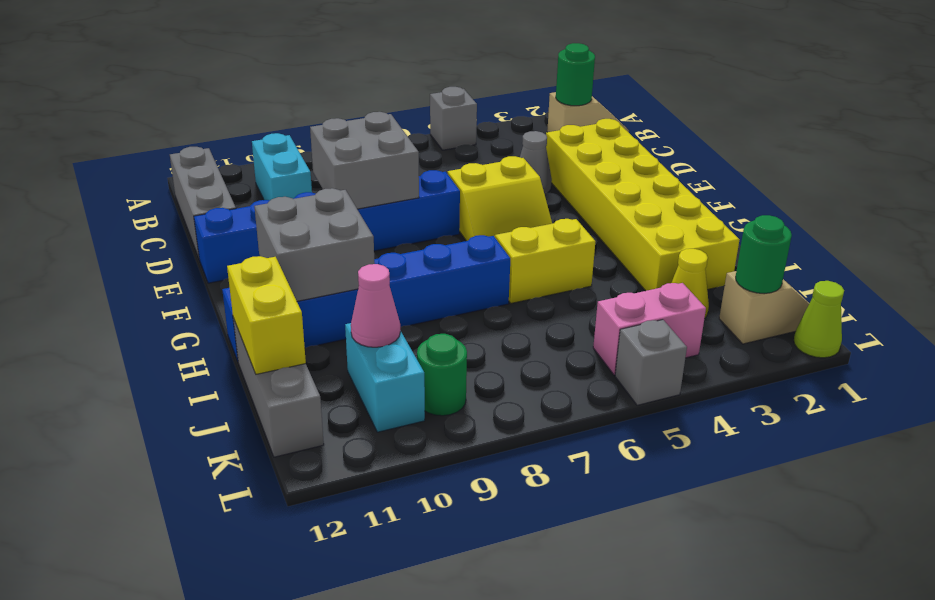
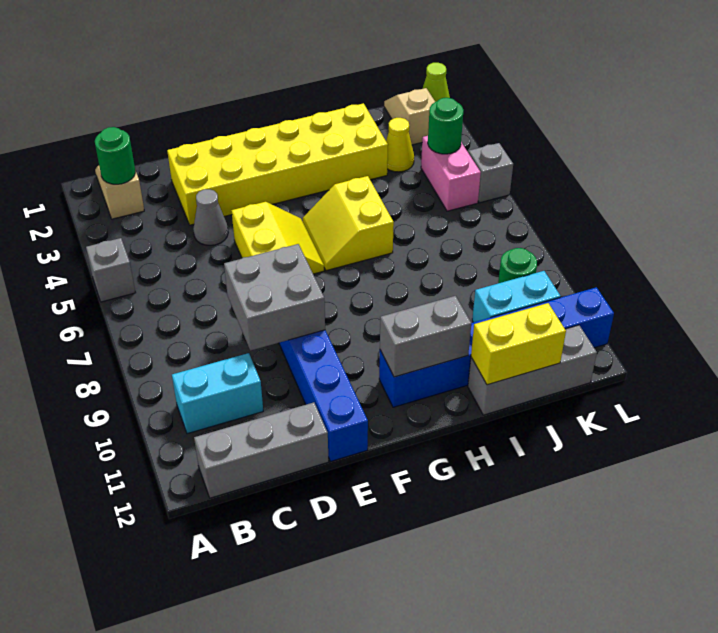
grey 2x2 brick [254,188,375,301] -> grey 1x2 brick [380,296,471,377]
blue 1x6 brick [222,235,510,361] -> blue 1x6 brick turned to [379,287,614,407]
pink 1x1 cone [351,264,400,347] -> none
green 1x1 round brick [736,215,792,294] -> green 1x1 round brick moved to [428,98,464,154]

